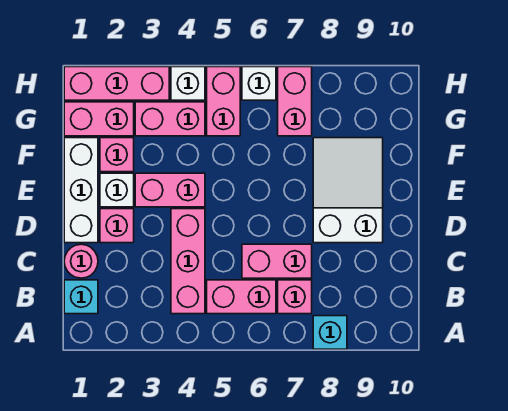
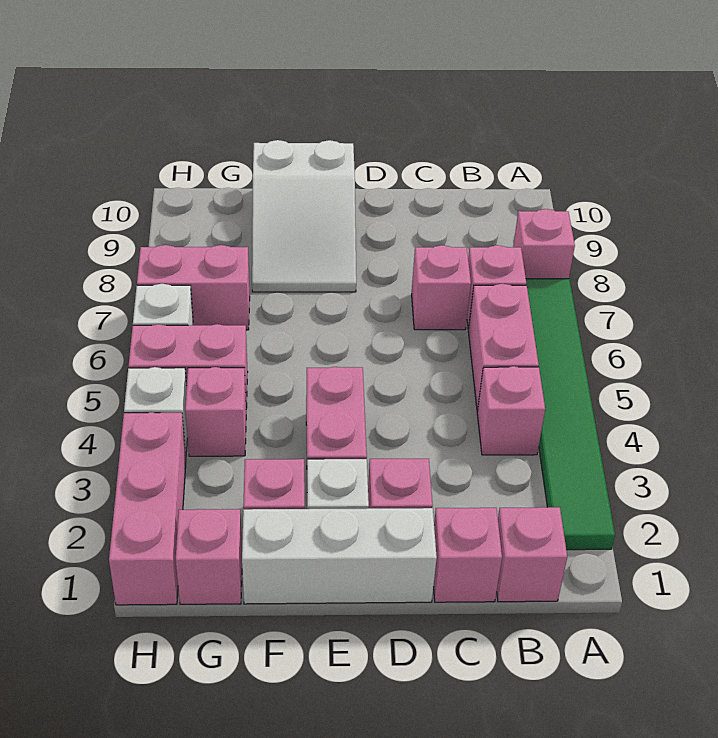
none -> green 1x6 tile [526,279,615,550]
cyan 1x1 brick [313,316,347,349] -> pink 1x1 brick [513,209,575,279]
cyan 1x1 brick [64,280,98,314] -> pink 1x1 brick [497,507,567,602]
pink 1x3 brick [171,209,205,314] -> pink 1x1 brick [477,366,545,455]
pink 1x1 round brick [64,244,98,278] -> pink 1x1 brick [434,508,502,602]
pink 1x2 brick [242,244,312,278] -> pink 1x1 brick [412,245,471,330]
white 2x3 slope [313,138,383,243] -> white 2x3 slope turned to [252,140,356,292]
pink 1x2 brick [64,102,134,136] -> pink 1x1 brick [176,509,242,604]
pink 1x2 brick [135,102,205,136] -> pink 1x1 brick [185,367,246,456]

